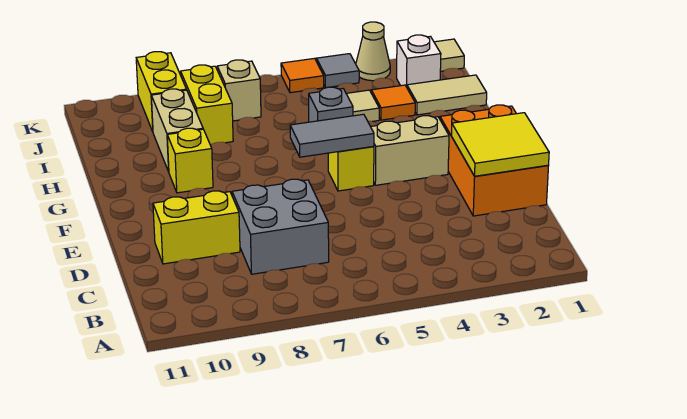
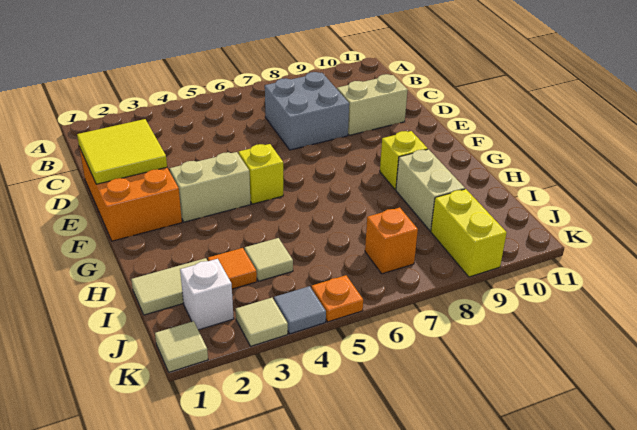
yellow 1x2 brick [153,191,240,264] -> tan 1x2 brick [337,74,408,135]
grey 1x2 tile [290,114,374,157] -> none
grey 1x1 brick [309,87,353,122] -> none
yellow 1x2 brick [181,65,233,145] -> none
tan 1x1 brick [217,60,261,121] -> orange 1x1 brick [365,208,418,274]
tan 1x1 cone [356,22,390,81] -> tan 1x1 tile [236,298,288,346]
orange 1x1 tile [281,58,324,93] -> orange 1x1 plate [312,275,363,322]

